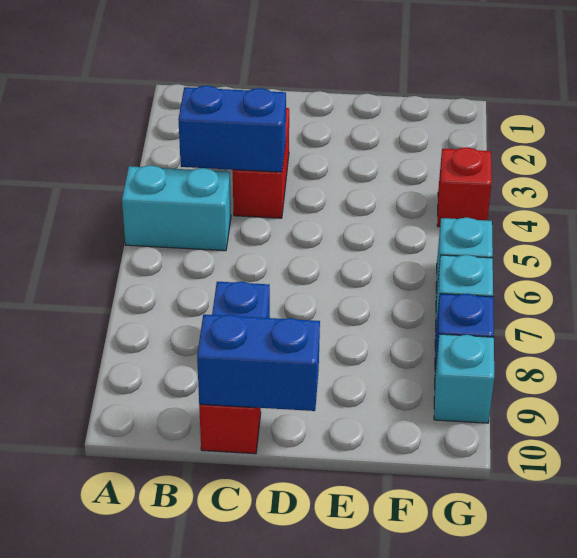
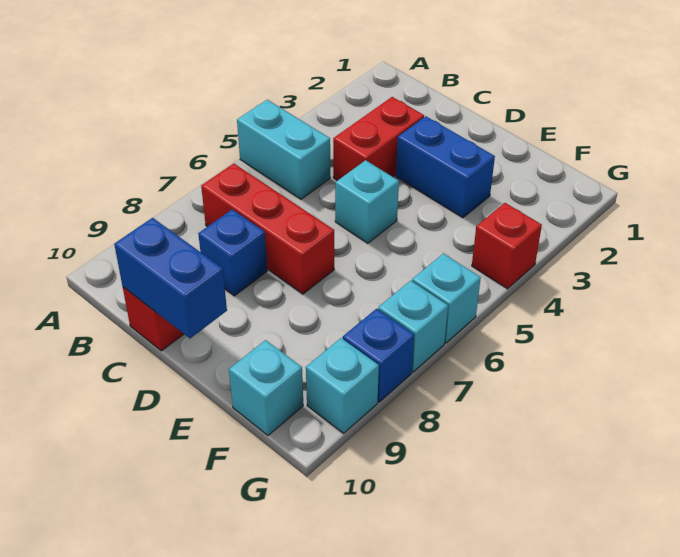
blue 1x2 brick [178,86,286,172] -> blue 1x2 brick moved to [396,116,495,218]
none -> red 1x3 brick [201,164,334,294]
none -> cyan 1x1 brick [335,160,399,243]
none -> cyan 1x1 brick [229,340,303,435]

